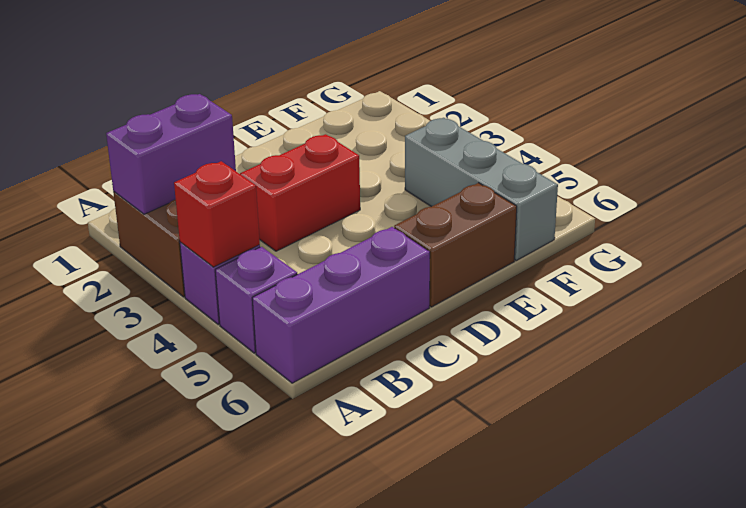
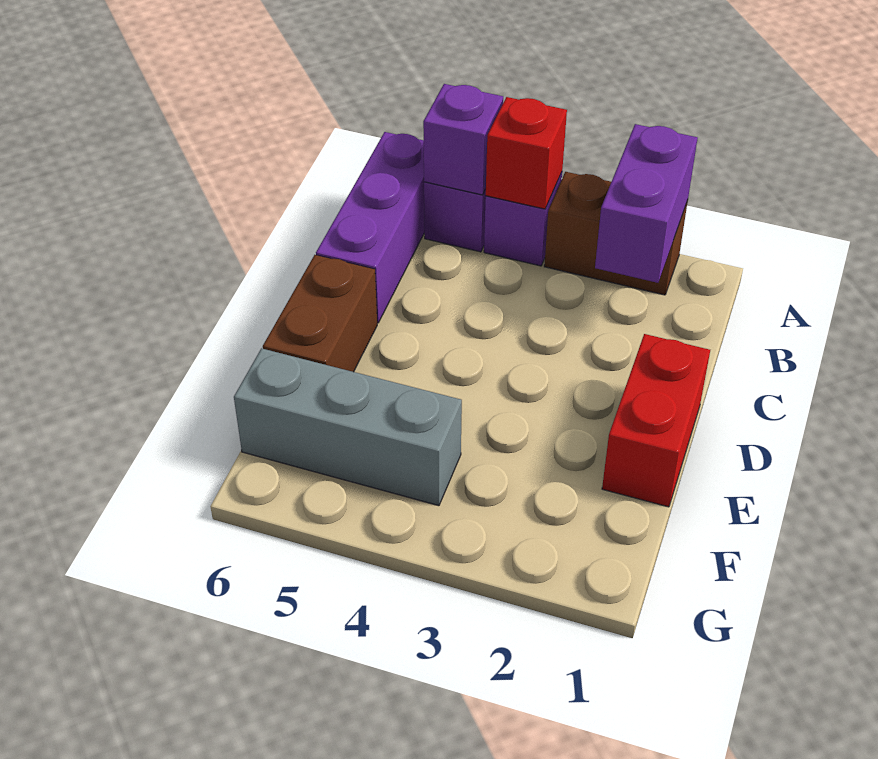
none -> purple 1x1 brick [423,84,503,195]
red 1x2 brick [240,134,360,251] -> red 1x2 brick moved to [602,334,710,507]

